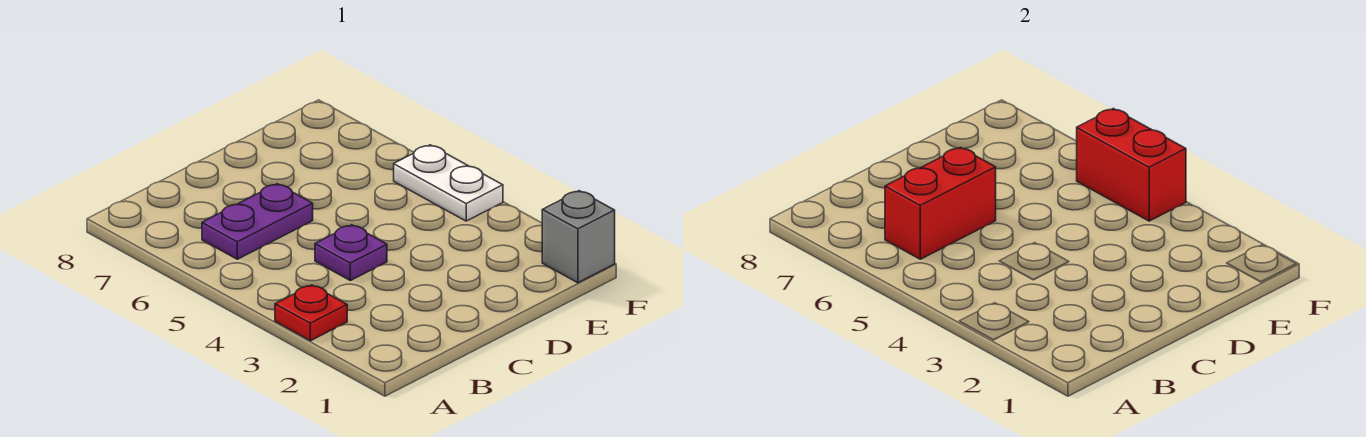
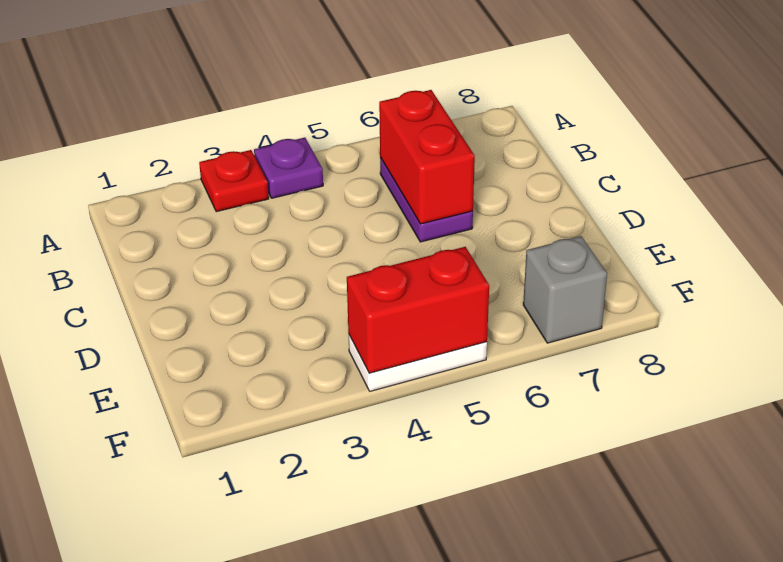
purple 1x1 plate [315,225,387,281] -> purple 1x1 plate moved to [254,138,323,198]
grey 1x1 brick [542,191,615,283] -> grey 1x1 brick moved to [523,236,607,343]

